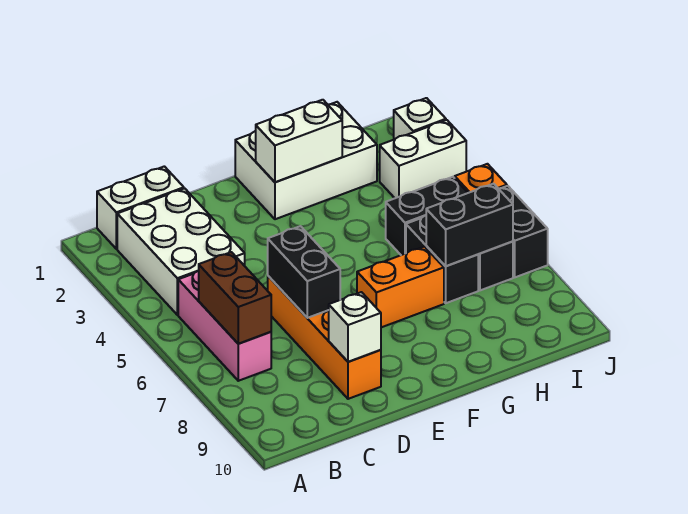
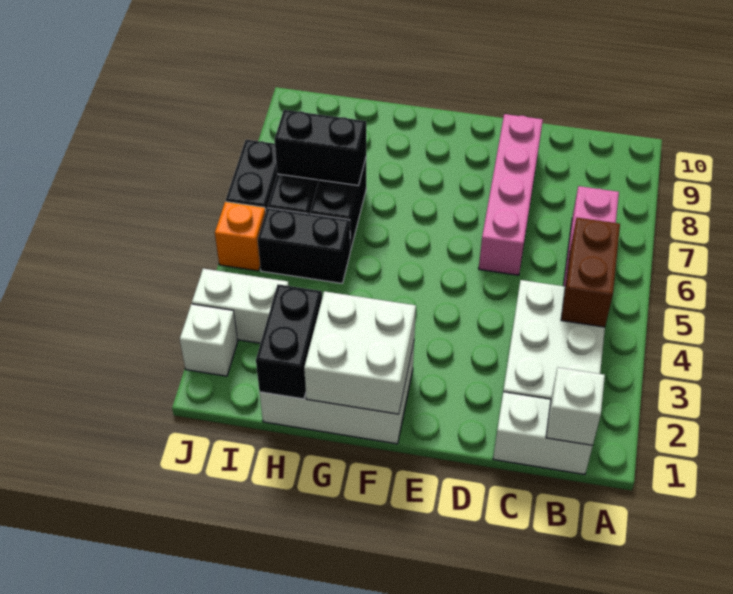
brown 1x2 brick [198,252,271,344] -> brown 1x2 brick moved to [561,218,620,327]
orange 1x4 brick [268,276,381,399] -> pink 1x4 brick [479,114,543,275]
black 1x2 brick [268,226,340,318] -> black 1x2 brick moved to [256,284,322,399]
white 1x1 brick [329,292,381,362] -> white 1x1 brick moved to [546,367,605,446]
white 1x2 brick [256,100,342,182] -> white 2x2 brick [304,291,416,414]
orange 1x2 brick [357,247,444,327] -> none

